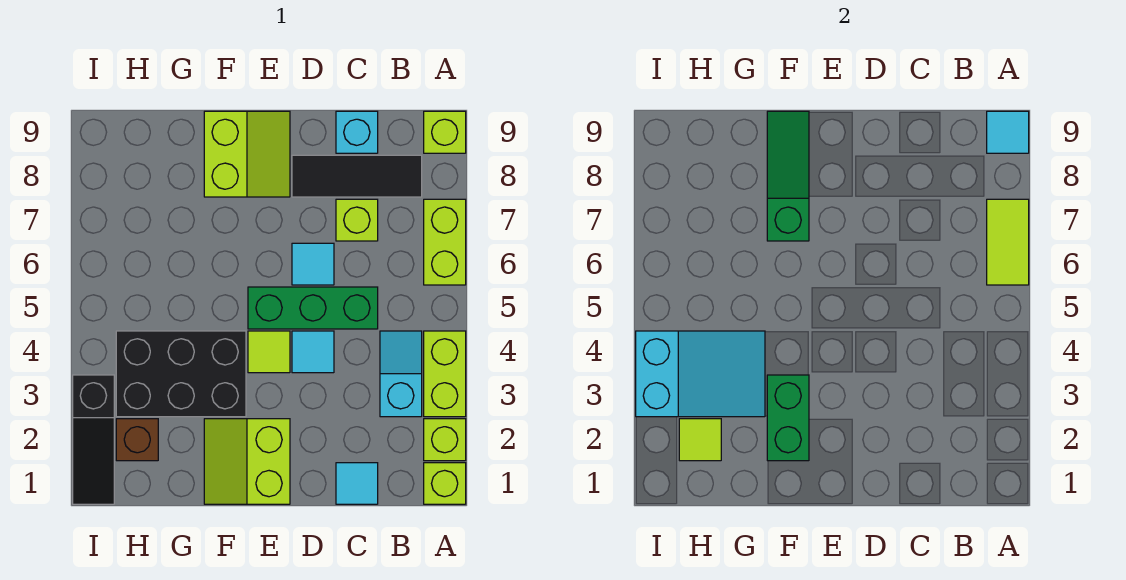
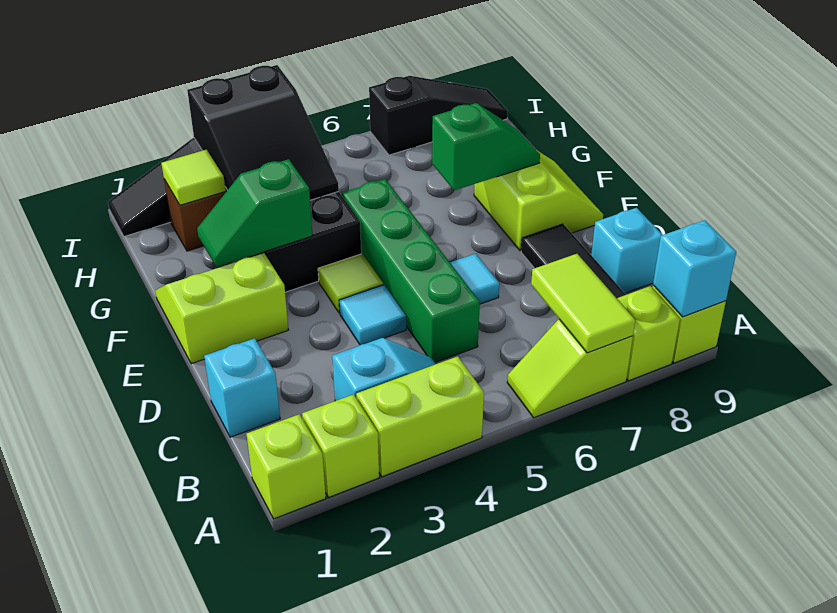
lime 1x2 brick [424,199,466,285] -> lime 1x2 slope [507,319,633,418]
lime 1x2 tile [987,199,1029,285] -> lime 1x2 tile turned to [531,254,635,353]
cyan 1x1 tile [987,111,1029,153] -> cyan 1x1 brick [653,220,736,317]
cyan 1x1 tile [336,463,378,504] -> cyan 1x1 brick [204,338,280,437]
green 1x3 brick [248,287,378,329] -> green 1x4 brick [342,179,480,362]
lime 1x1 brick [336,199,378,241] -> lime 1x1 brick moved to [617,286,680,381]
lime 2x2 slope [204,111,290,197] -> lime 2x2 slope turned to [474,150,603,251]
green 1x2 brick [767,375,809,461] -> green 1x2 slope [197,159,312,267]
green 1x3 slope [767,111,809,241] -> green 1x2 slope [432,103,540,190]
cyan 2x3 slope [636,331,765,417] -> black 2x3 slope [187,65,339,200]
none -> black 1x3 slope [369,76,508,155]

